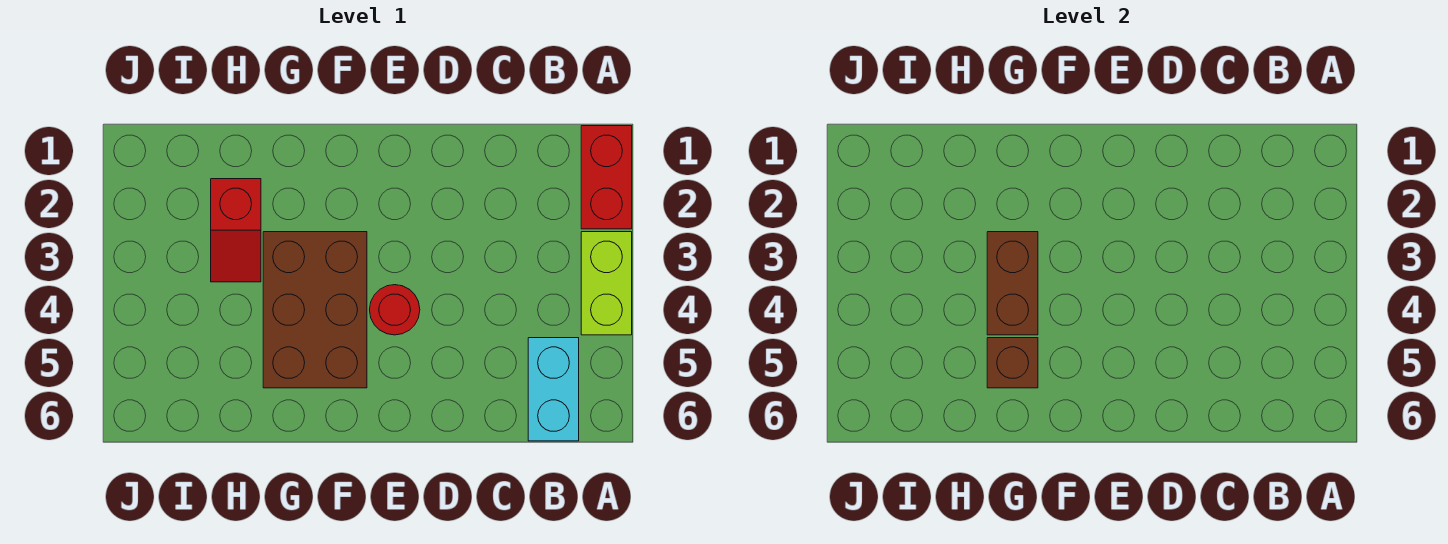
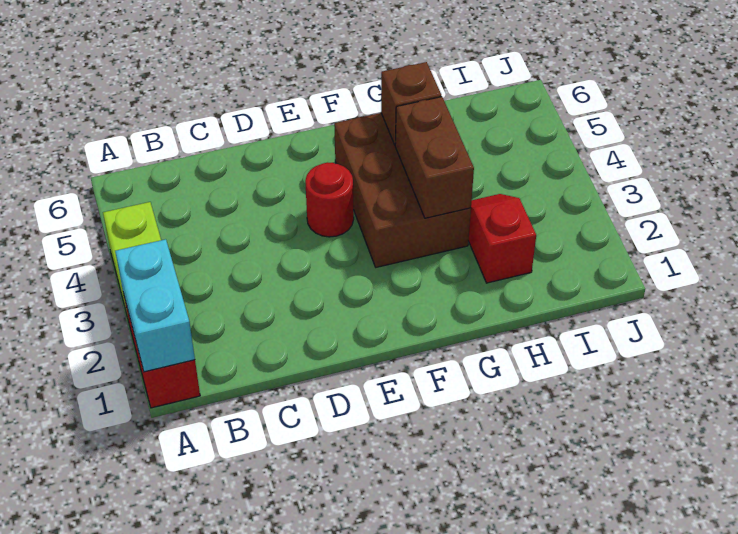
cyan 1x2 brick [528,338,579,441] -> cyan 1x2 brick moved to [115,239,195,372]

